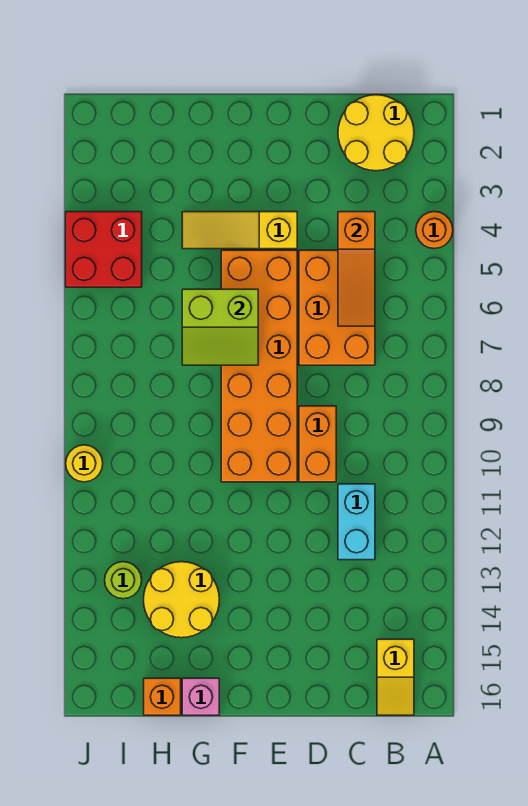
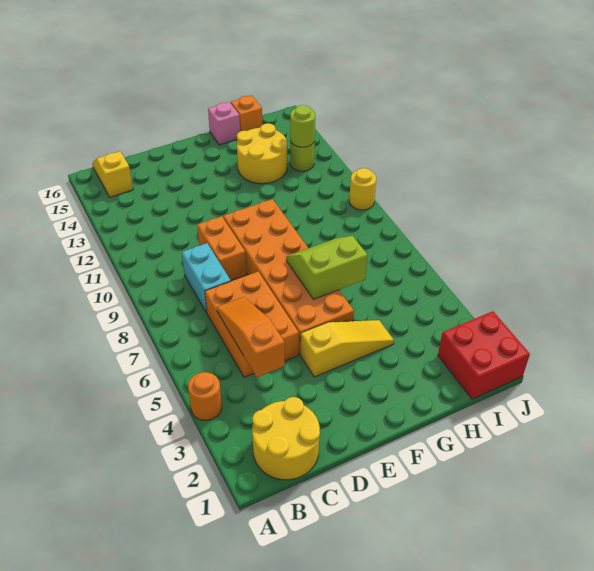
cyan 1x2 brick [338,484,375,560] -> cyan 1x2 brick moved to [182,243,231,313]
red 2x2 brick [66,212,142,287] -> red 2x2 brick moved to [438,311,530,399]
none -> lime 1x1 round brick [290,105,315,147]

